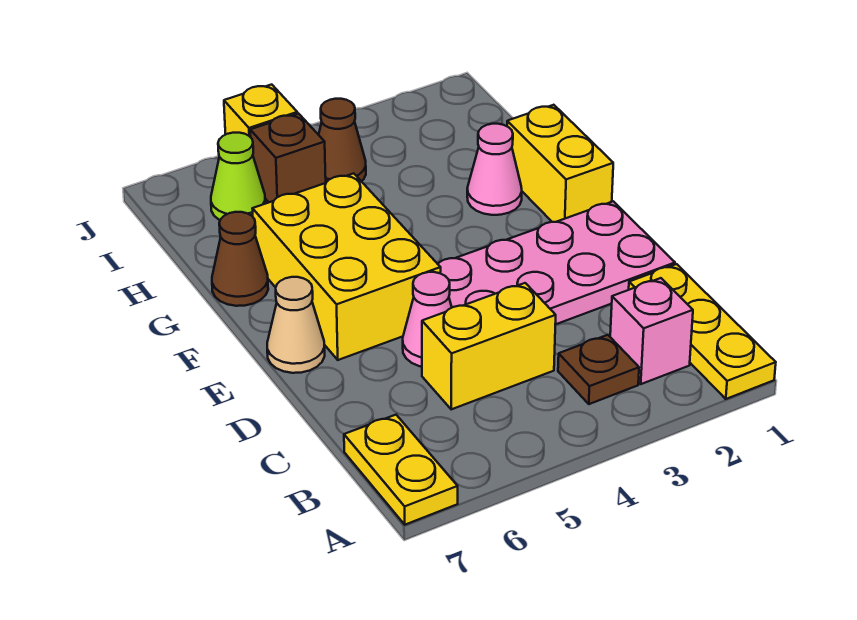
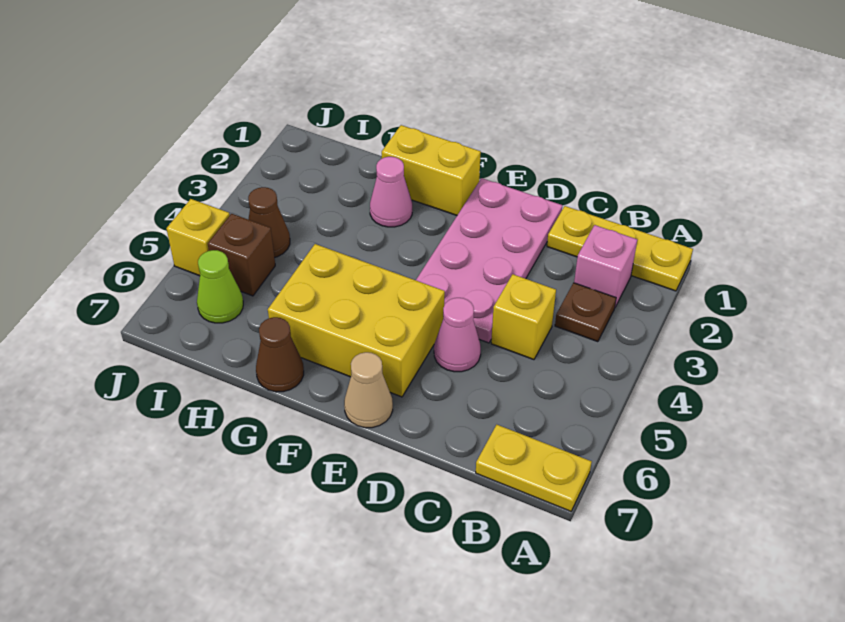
yellow 1x2 brick [422,283,556,409] -> yellow 1x1 brick [491,274,556,360]

